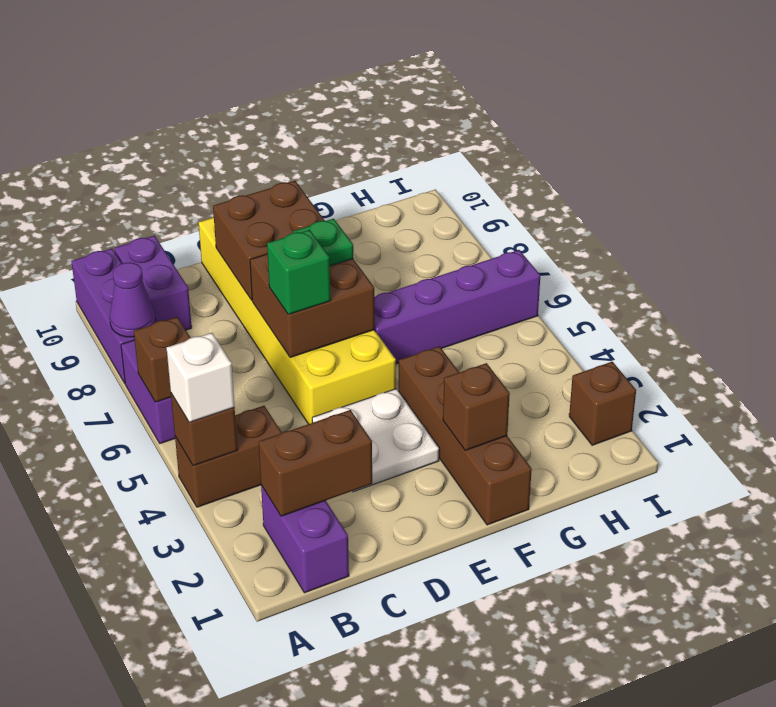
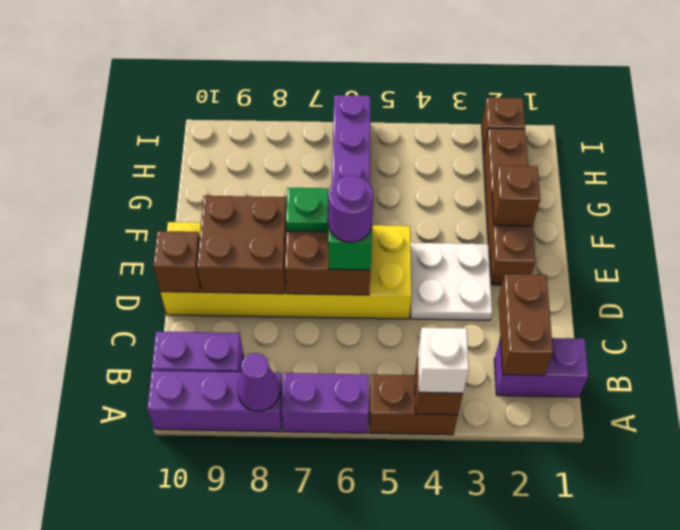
brown 1x2 brick [175,406,282,507] -> brown 1x2 brick turned to [369,374,458,435]
brown 1x1 brick [134,317,190,402] -> brown 1x1 brick moved to [153,231,201,292]
none -> purple 1x1 round brick [328,176,373,242]
brown 1x4 brick [399,346,532,525] -> brown 1x4 brick turned to [483,128,536,285]

